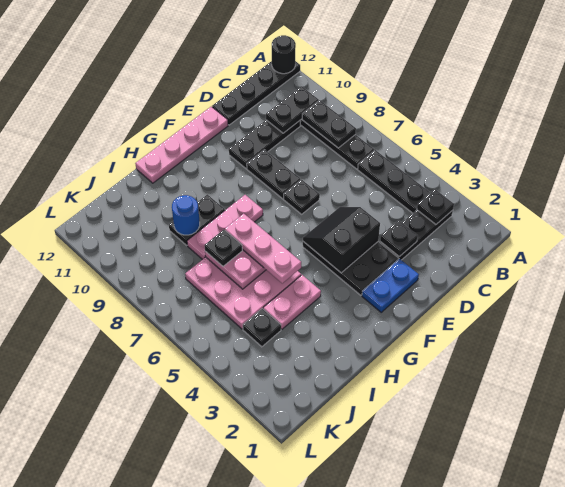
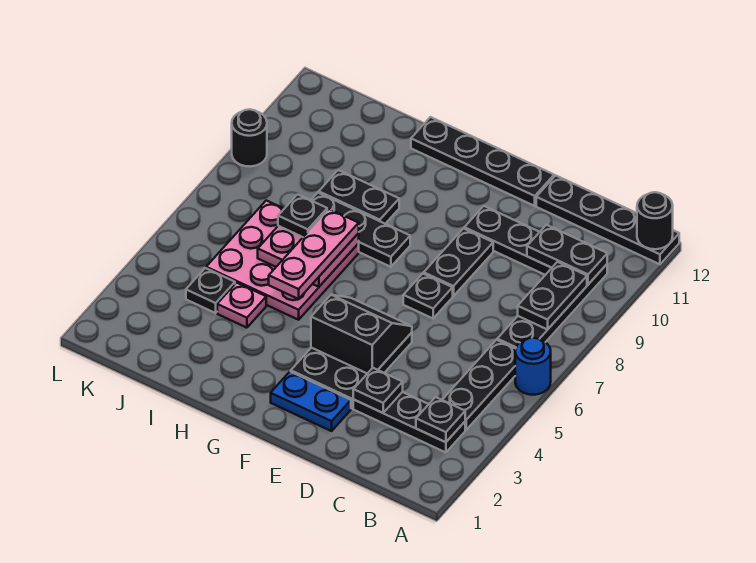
pink 1x4 plate [135,107,228,183] -> black 1x4 plate [411,117,554,206]
pink 1x3 plate [187,195,263,259] -> black 1x3 plate [311,193,410,267]
pink 1x2 plate [263,275,321,329] -> pink 1x1 plate [217,283,266,328]
blue 1x1 round brick [172,195,200,235] -> blue 1x1 round brick moved to [515,338,551,395]
none -> black 1x1 round brick [232,109,267,167]

